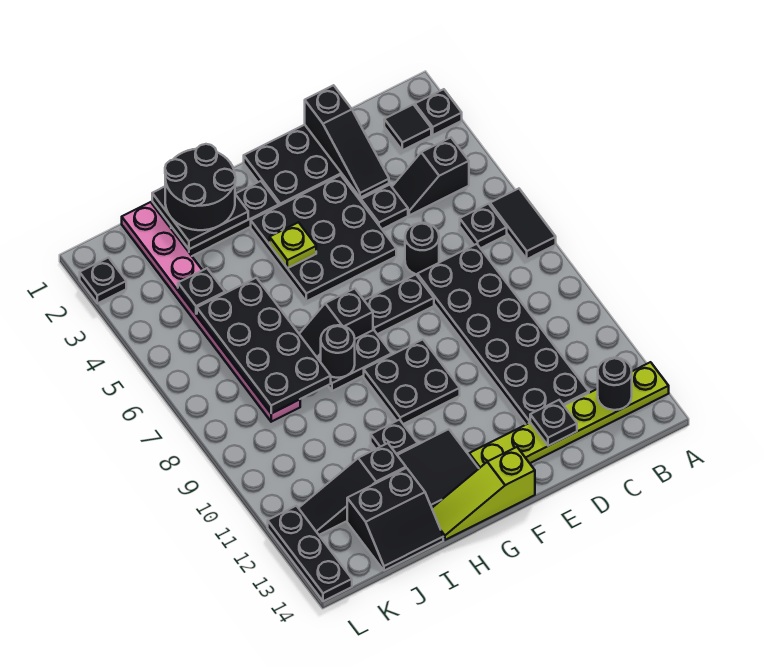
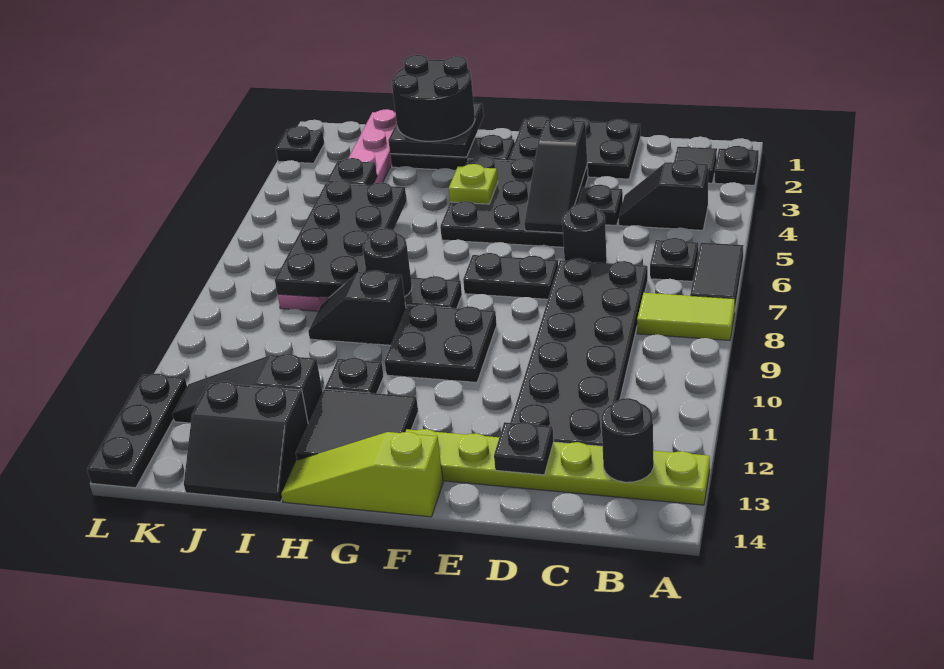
none -> lime 1x2 tile [637,293,735,340]
black 1x3 slope [305,85,389,197] -> black 1x3 slope moved to [524,116,587,233]
black 1x2 slope [300,289,373,358] -> black 1x2 slope moved to [308,270,406,345]

